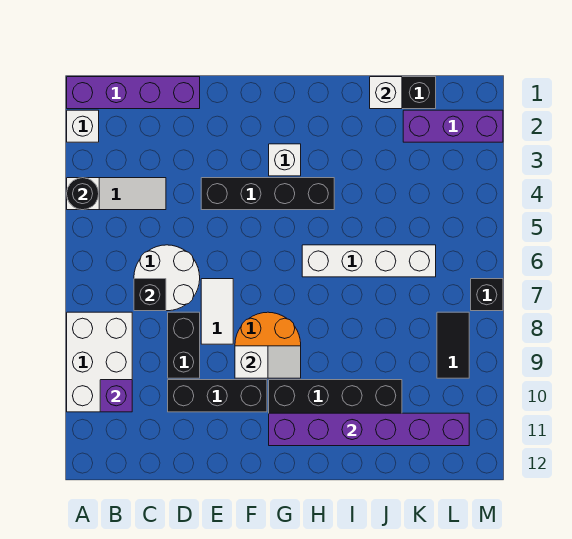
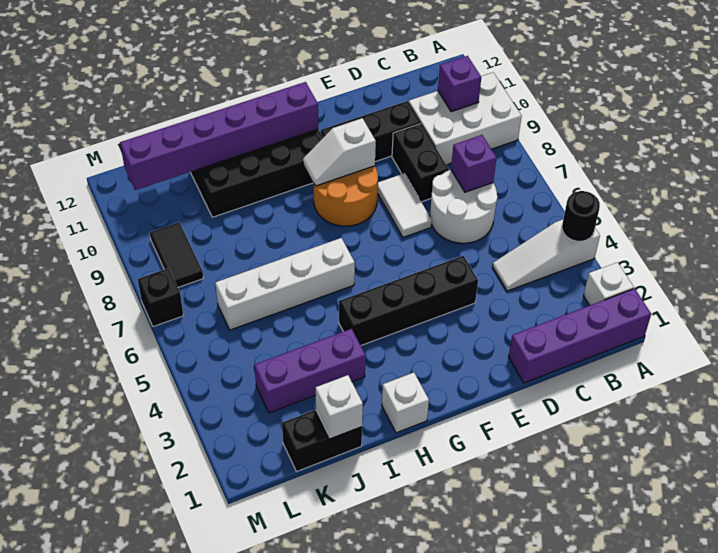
white 2x3 brick [67,312,132,412] -> white 2x3 brick turned to [409,72,522,165]
black 1x1 brick [134,279,166,311] -> purple 1x1 brick [451,135,497,192]
white 1x1 brick [269,144,301,176] -> white 1x1 brick moved to [382,373,429,433]
purple 1x3 brick [403,110,503,142] -> purple 1x3 brick moved to [254,329,366,413]

